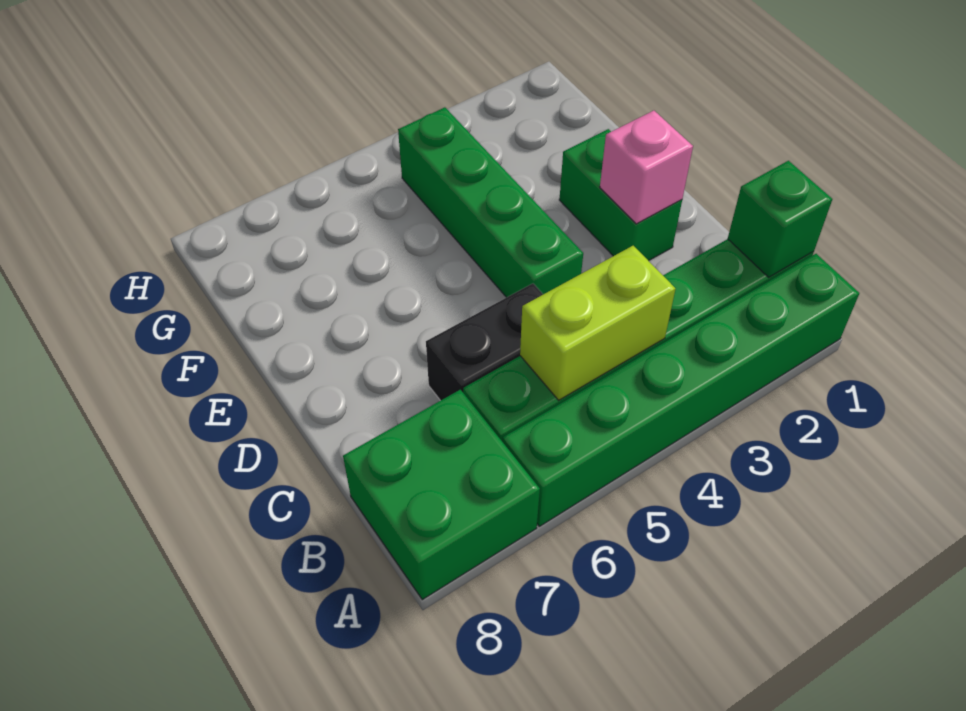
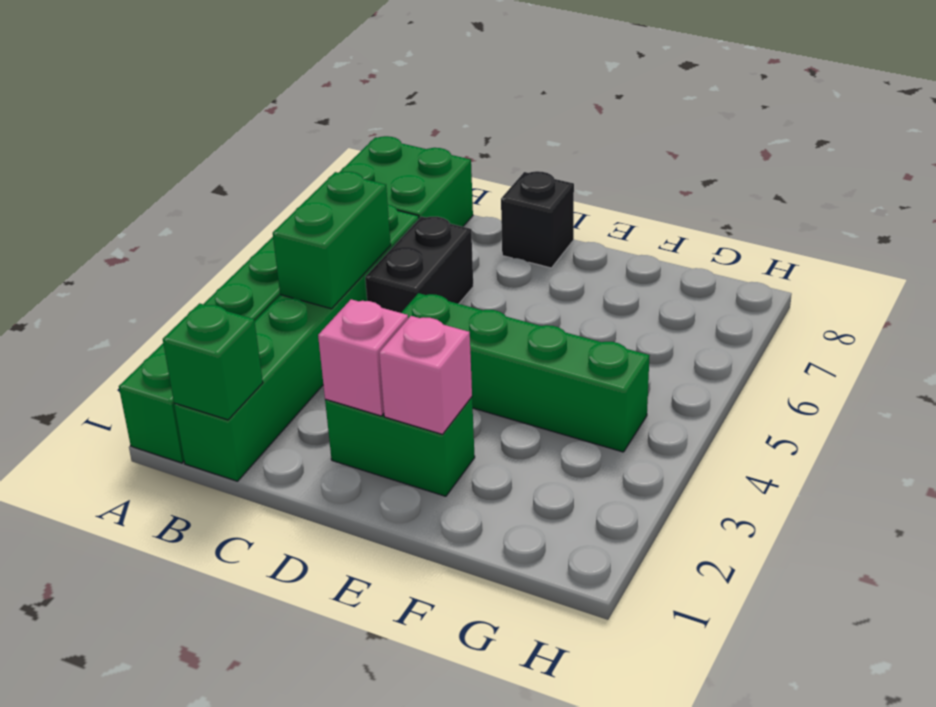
lime 1x2 brick [520,246,675,400] -> green 1x2 brick [273,172,391,309]
none -> black 1x1 brick [501,171,574,268]
none -> pink 1x1 brick [379,316,472,434]

